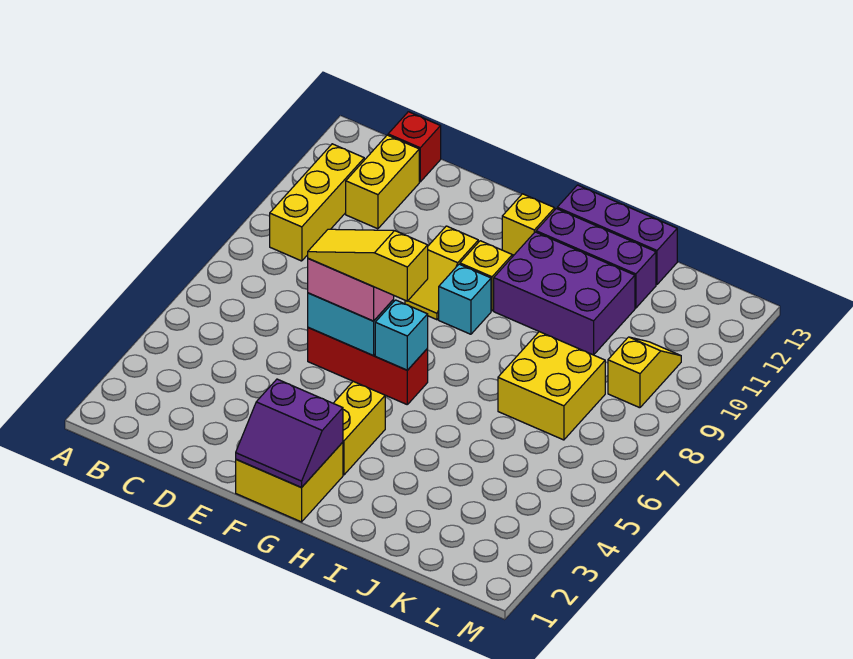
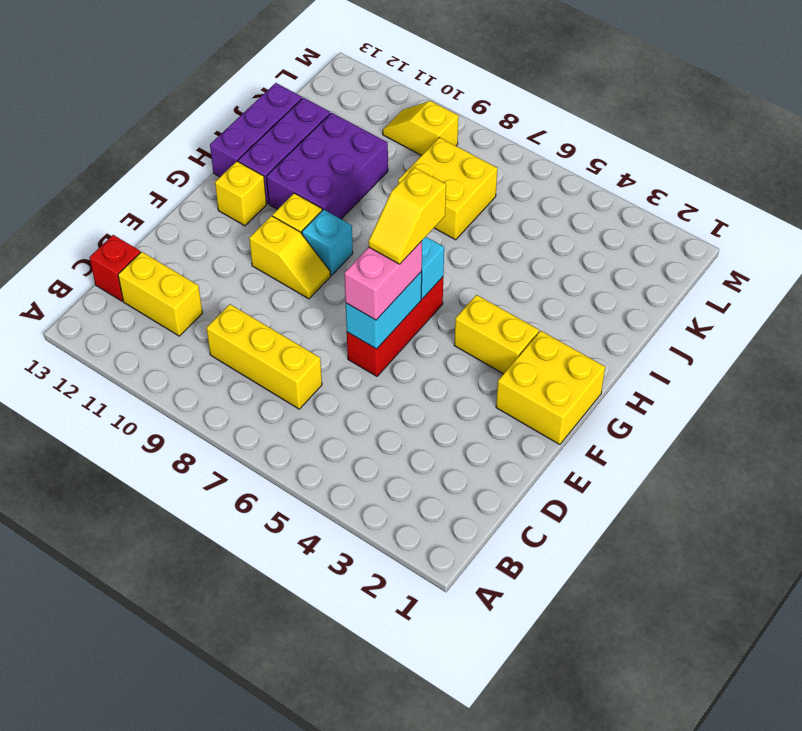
yellow 1x3 brick [270,144,364,261] -> yellow 1x3 brick moved to [207,304,322,409]
yellow 1x3 slope [308,229,428,301] -> yellow 1x2 slope [368,168,446,264]
purple 2x2 slope [236,379,343,488] -> none

